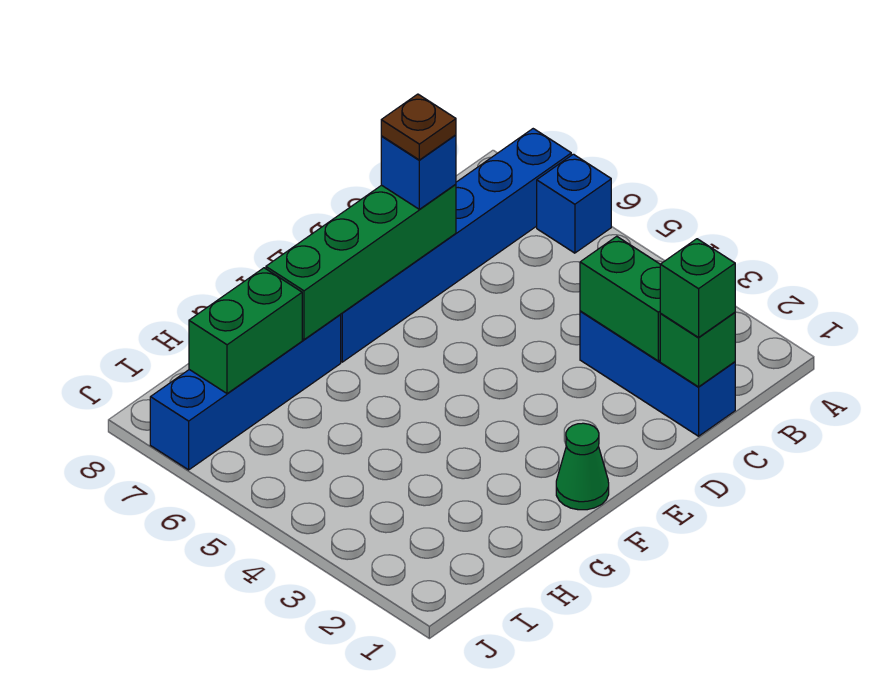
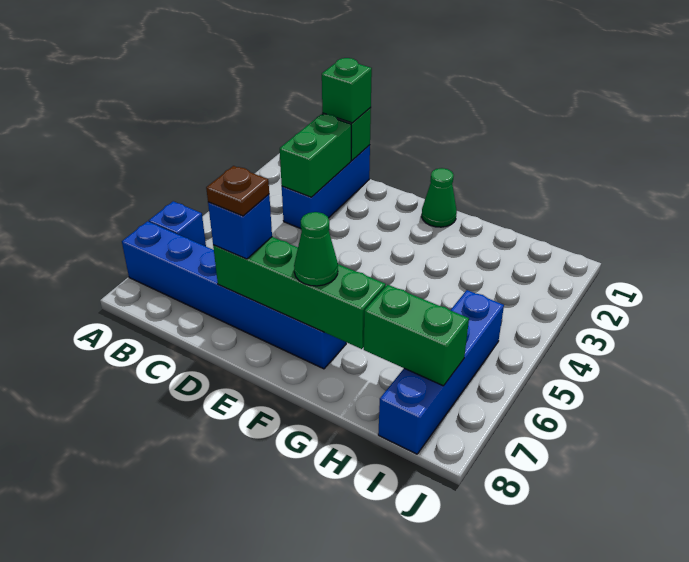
none -> green 1x1 cone [294,212,338,286]
blue 1x4 brick [150,315,341,470] -> blue 1x4 brick turned to [378,290,504,454]

